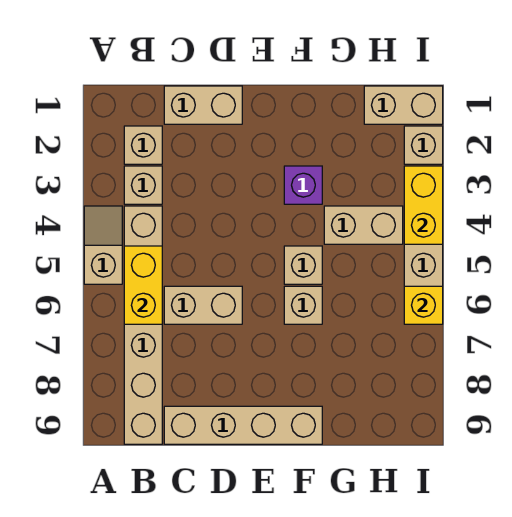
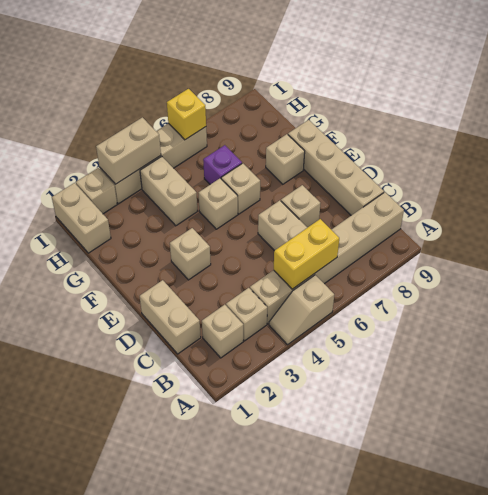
none -> tan 1x1 brick [281,185,320,228]
none -> tan 1x1 brick [170,228,211,280]
purple 1x1 brick [284,166,322,204] -> purple 1x1 brick moved to [203,145,242,184]
none -> tan 1x1 brick [266,134,305,184]
yellow 1x2 brick [404,166,443,244] -> tan 1x2 brick [96,117,161,184]

